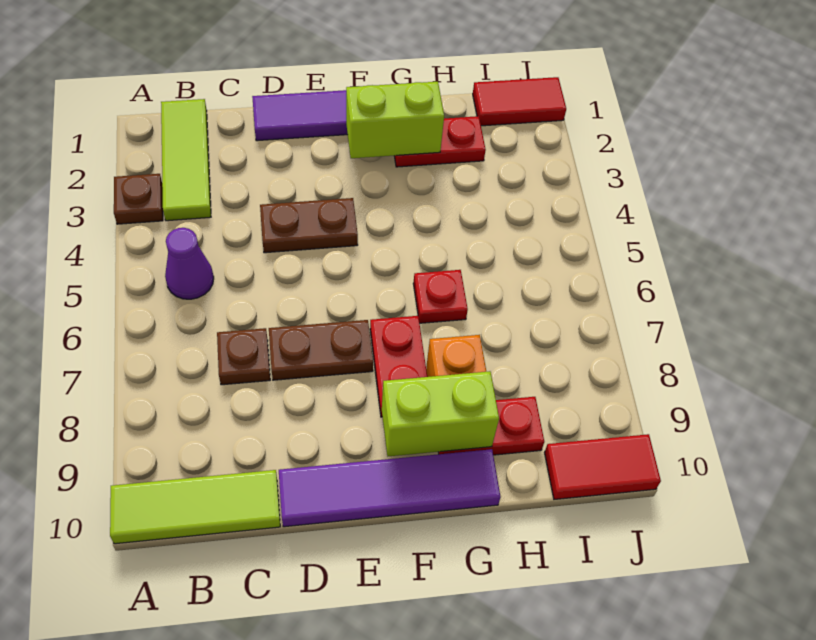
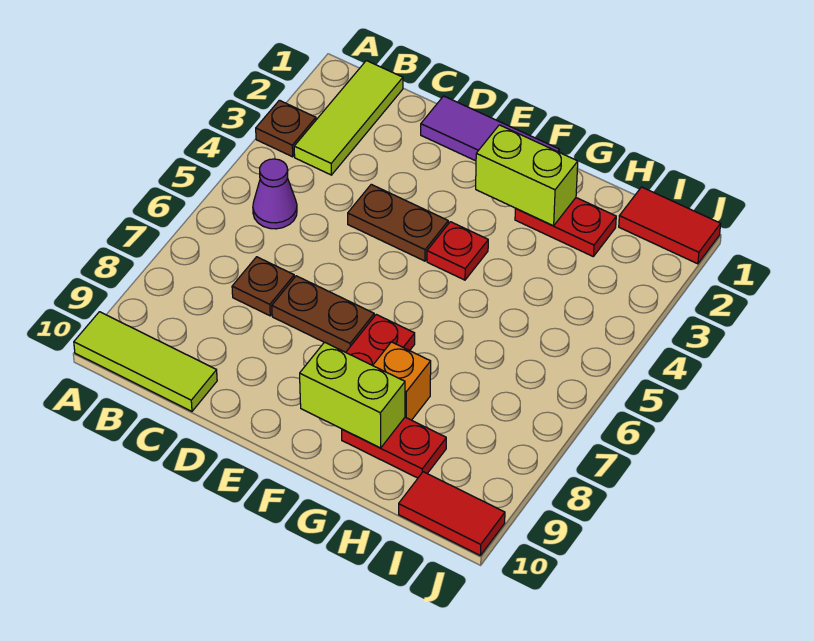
purple 1x4 tile [279,449,500,527] -> none
red 1x1 plate [413,270,468,323] -> red 1x1 plate moved to [427,222,488,280]

